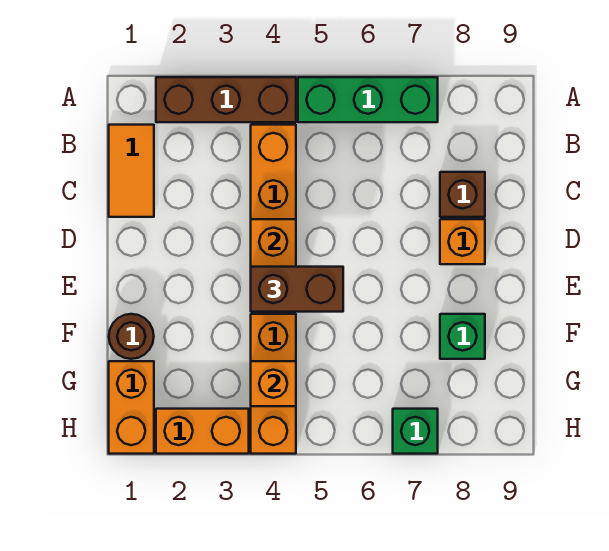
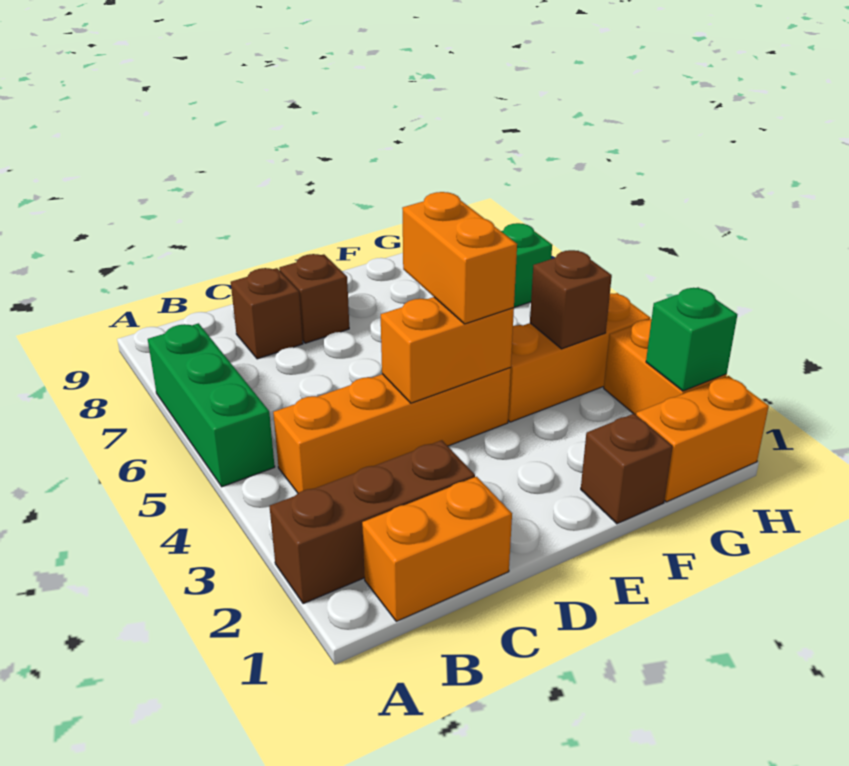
brown 1x3 brick [156,77,296,122] -> brown 1x3 brick turned to [269,440,475,604]
orange 1x2 tile [109,125,154,217] -> orange 1x2 brick [362,477,512,621]
orange 1x1 brick [440,219,485,264] -> brown 1x1 brick [279,254,349,343]
brown 1x2 brick [251,267,343,312] -> orange 1x2 brick [402,192,517,324]
brown 1x1 round brick [109,314,154,359] -> brown 1x1 brick [581,414,673,524]
green 1x1 brick [440,314,485,359] -> green 1x1 brick moved to [646,287,737,391]
orange 1x1 brick [251,361,296,406] -> brown 1x1 brick [530,250,612,349]

